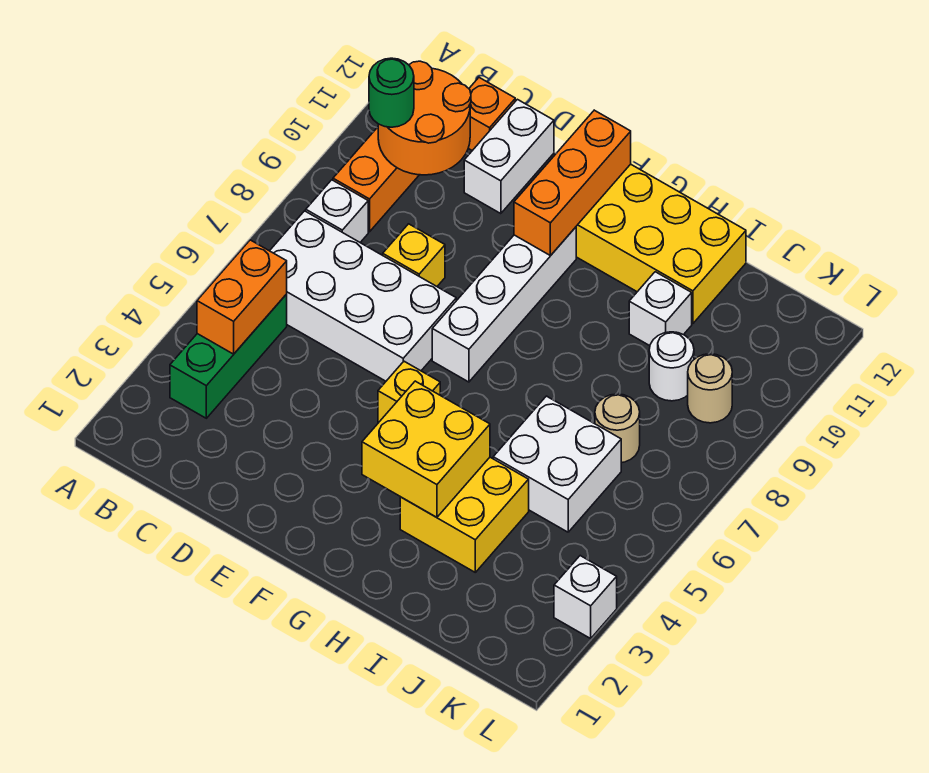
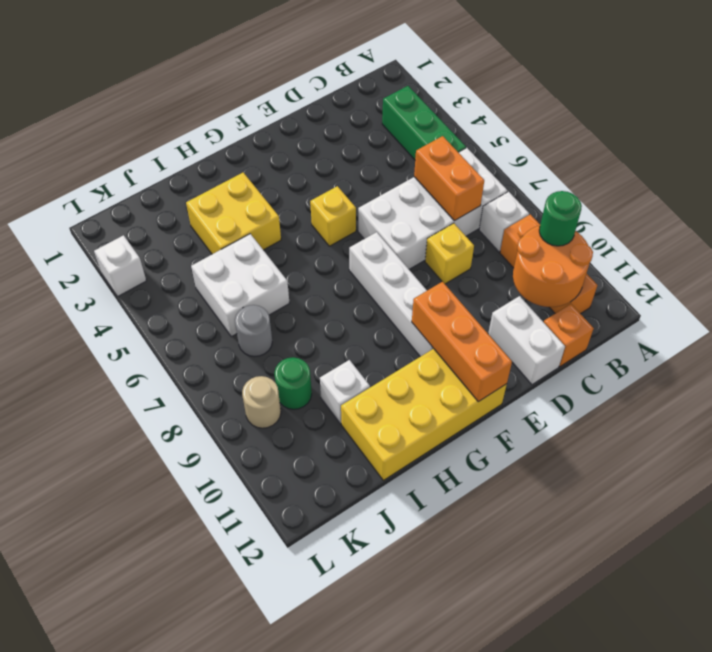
orange 1x2 brick [197,240,287,354] -> orange 1x2 brick moved to [414,136,484,221]
yellow 2x2 brick [362,381,490,517] -> none
tan 1x1 round brick [595,394,640,463] -> grey 1x1 round brick [235,305,272,357]
white 1x1 round brick [649,332,694,401] -> green 1x1 round brick [274,357,312,409]

